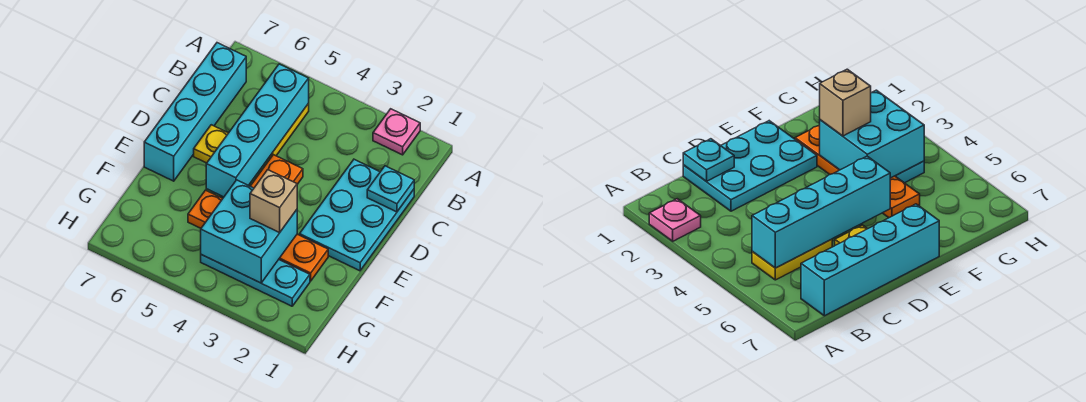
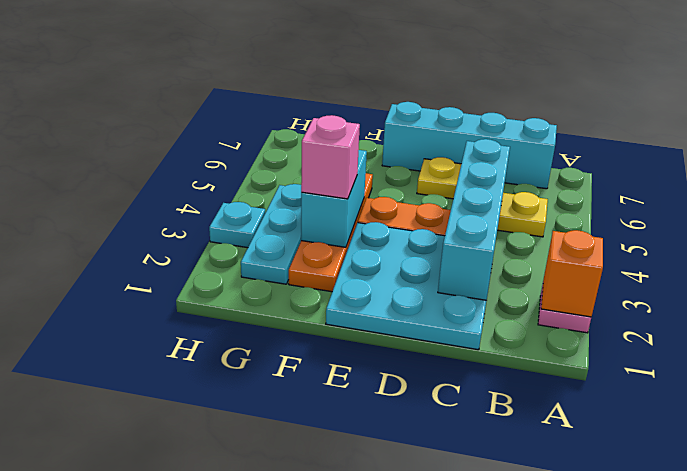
none -> orange 1x1 brick [541,230,603,317]
cyan 1x4 brick [206,64,309,197] -> cyan 1x4 brick turned to [438,139,510,300]
cyan 2x3 plate [300,159,414,271] -> cyan 3x3 plate [326,222,486,350]
cyan 1x1 plate [367,166,414,212] -> cyan 1x1 plate moved to [209,202,265,248]
cyan 2x2 brick [201,180,297,283] -> cyan 1x2 brick [301,150,367,247]
tan 1x1 brick [250,170,297,233] -> pink 1x1 brick [301,115,360,199]

